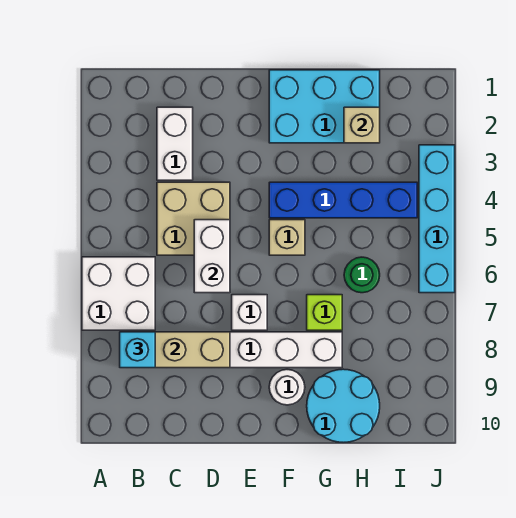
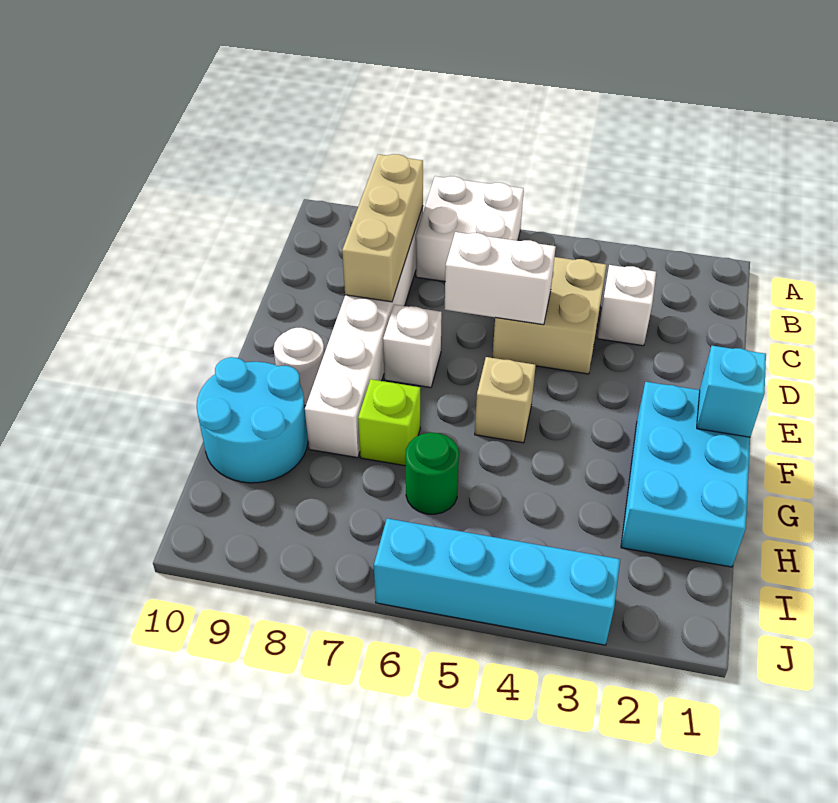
cyan 1x1 brick [120,332,155,368] -> cyan 1x1 brick moved to [697,346,766,437]
white 1x2 brick [157,107,193,180] -> white 1x1 brick [597,265,656,346]
blue 1x4 brick [269,182,417,218] -> none
tan 1x1 brick [344,107,380,143] -> none

